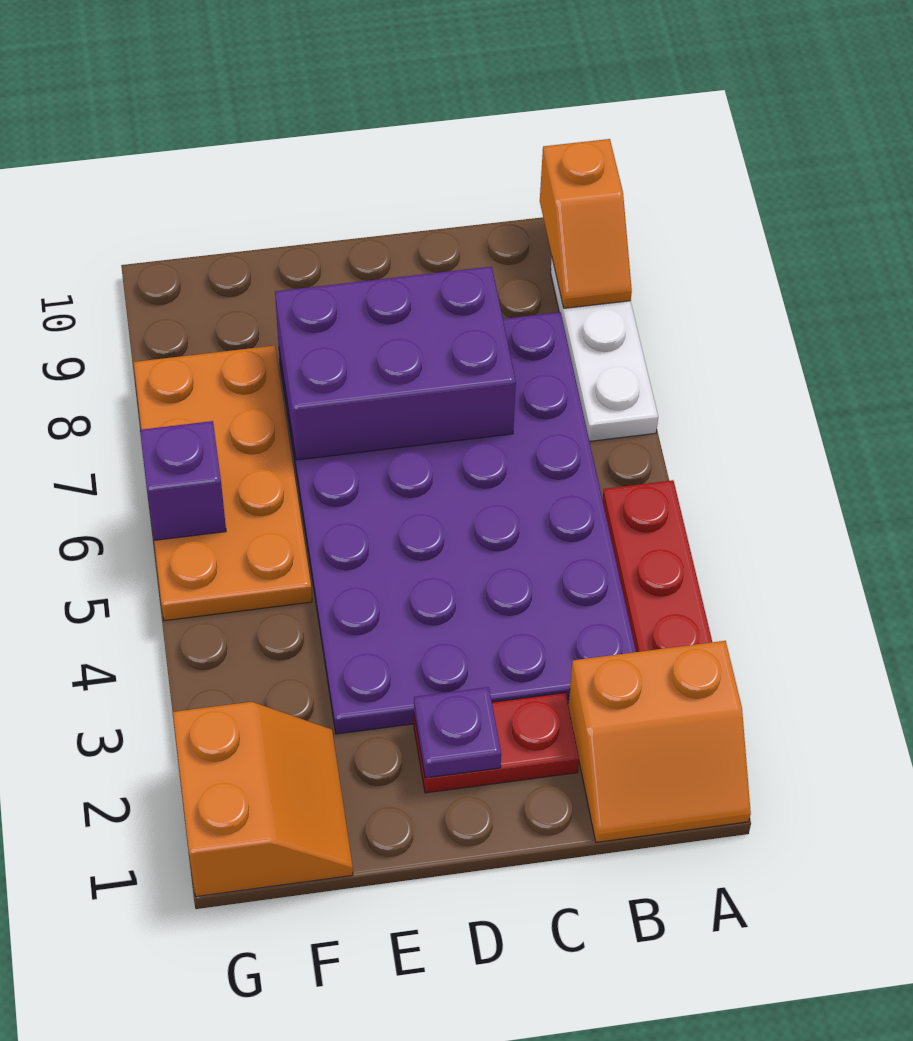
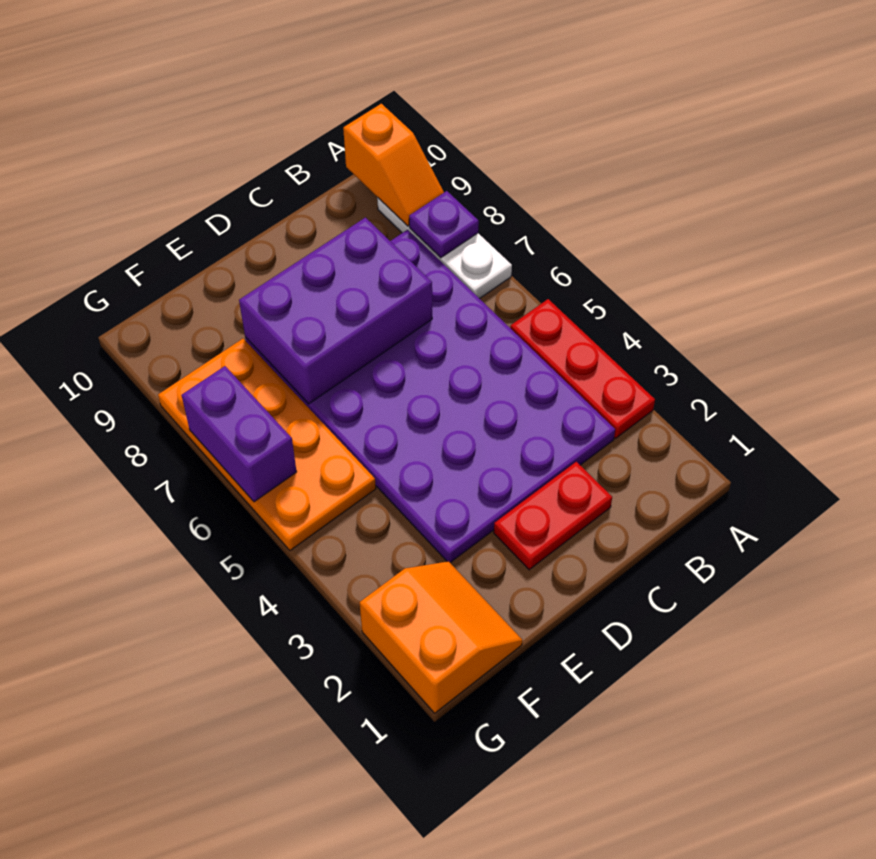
orange 2x2 slope [568,641,751,842] -> none
purple 1x1 plate [414,687,501,778] -> purple 1x1 plate moved to [409,191,479,258]
purple 1x1 brick [140,421,226,540] -> purple 1x2 brick [182,366,297,502]

